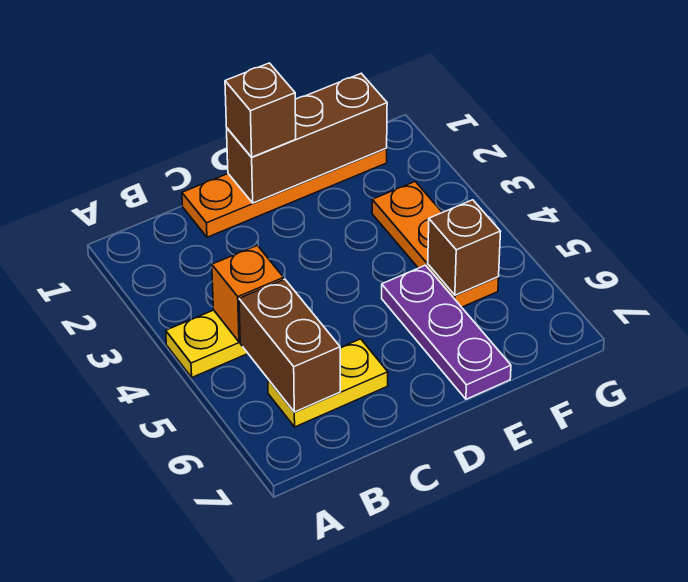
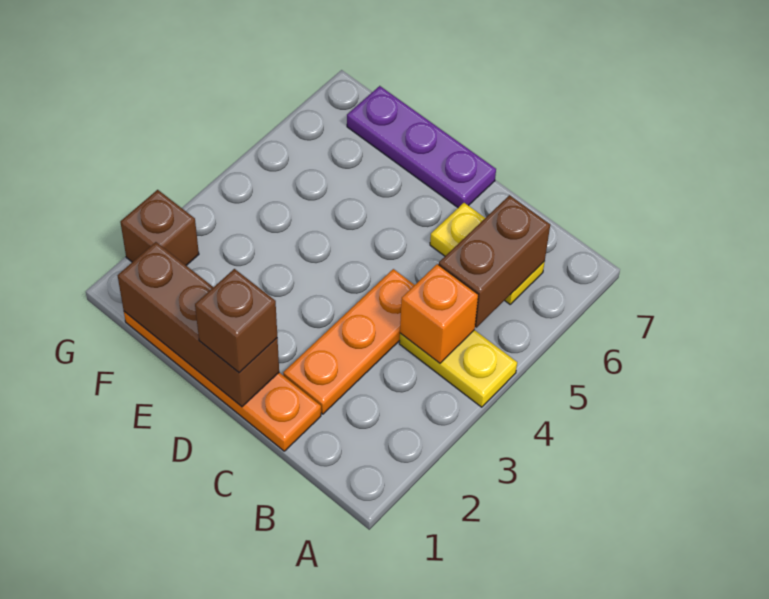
purple 1x3 plate [382,265,511,399] -> purple 1x3 plate turned to [347,86,496,208]
orange 1x3 plate [372,182,499,307] -> orange 1x3 plate moved to [283,269,414,414]
brown 1x1 brick [428,200,501,295] -> brown 1x1 brick moved to [120,190,199,265]

